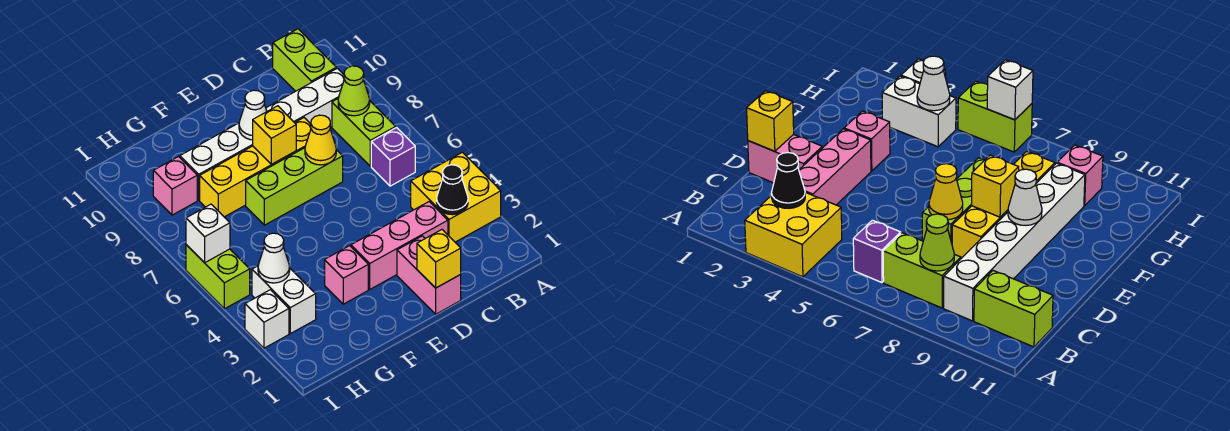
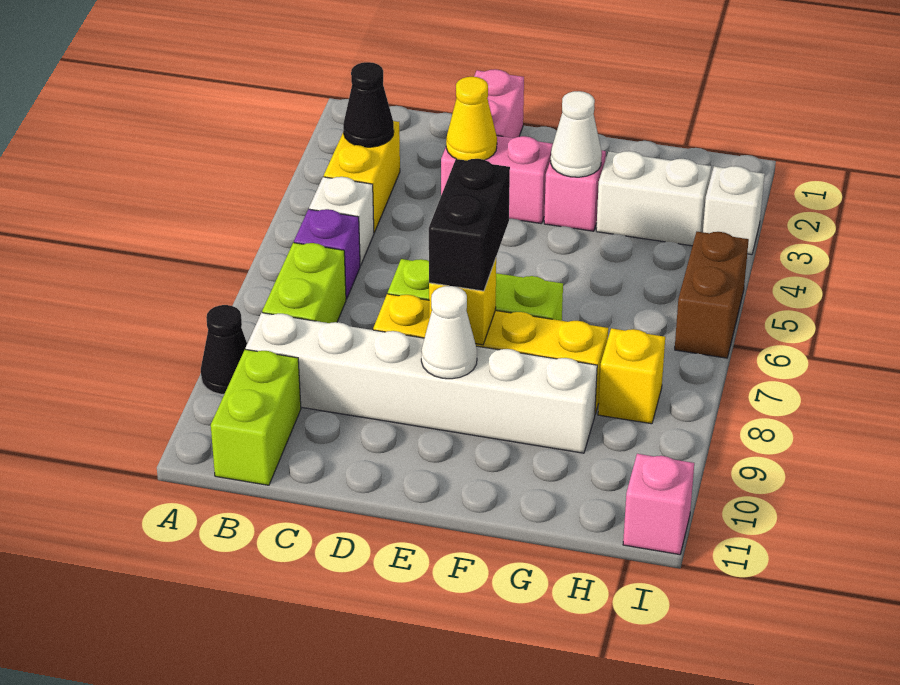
yellow 2x2 brick [411,152,501,242] -> yellow 1x2 brick [324,121,400,233]
none -> black 1x1 cone [201,305,247,394]
lime 1x1 cone [338,66,370,116] -> none
pink 1x3 brick [351,202,448,289] -> pink 1x2 brick [441,136,553,224]
yellow 1x1 brick [417,230,461,288] -> yellow 1x1 brick moved to [598,328,665,424]
yellow 1x1 cone [305,115,336,165] -> yellow 1x1 cone moved to [446,77,497,160]
none -> black 1x2 brick [429,159,510,291]
white 1x2 brick [252,266,316,334] -> white 1x2 brick turned to [596,151,711,246]
white 1x1 cone [258,233,290,283] -> white 1x1 cone moved to [551,91,602,177]
pink 1x1 brick [153,157,197,215] -> pink 1x1 brick moved to [623,454,694,555]
lime 1x2 brick [186,245,250,309] -> brown 1x2 brick [675,232,749,358]
white 1x1 brick [186,204,230,263] -> white 1x1 brick moved to [309,177,374,266]

